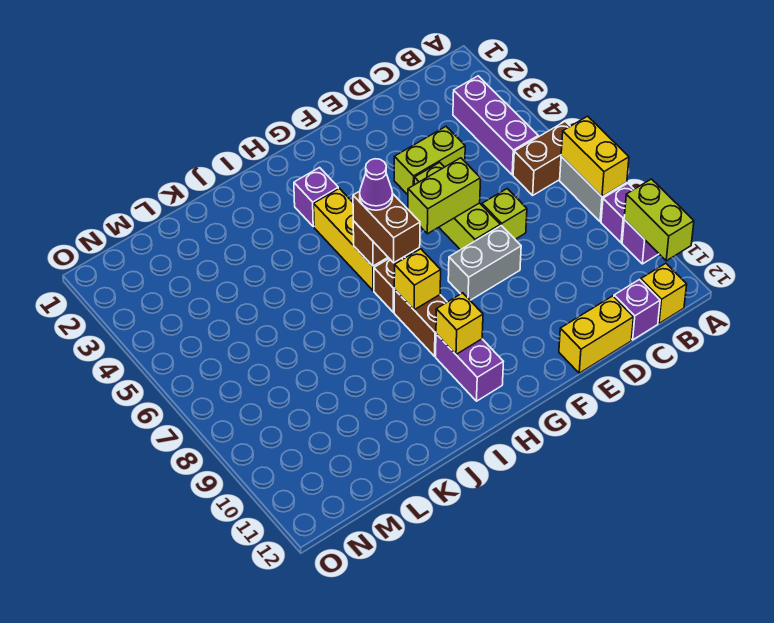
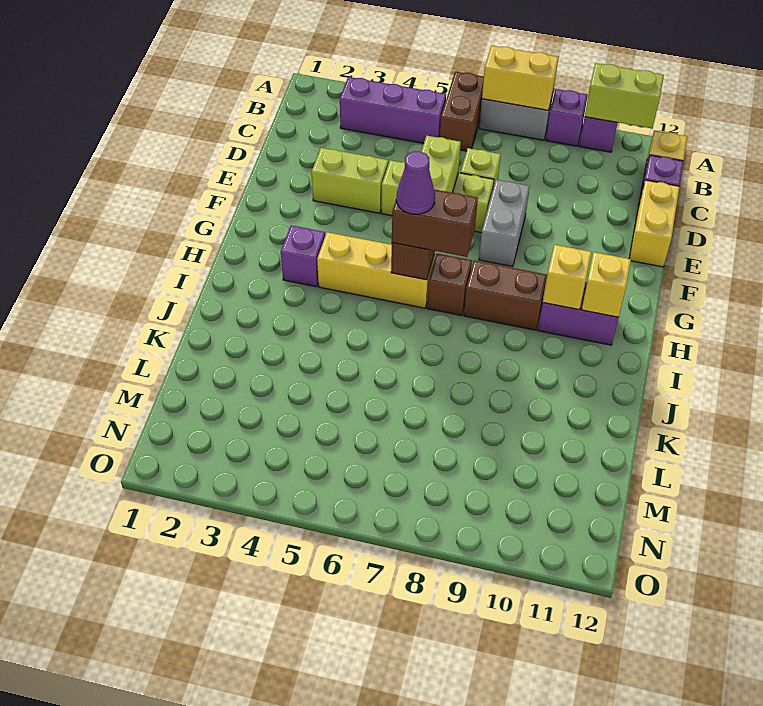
lime 1x2 brick [394,127,465,195] -> lime 1x2 brick turned to [312,148,388,213]
yellow 1x1 brick [394,249,441,310] -> yellow 1x1 brick moved to [582,252,631,317]

